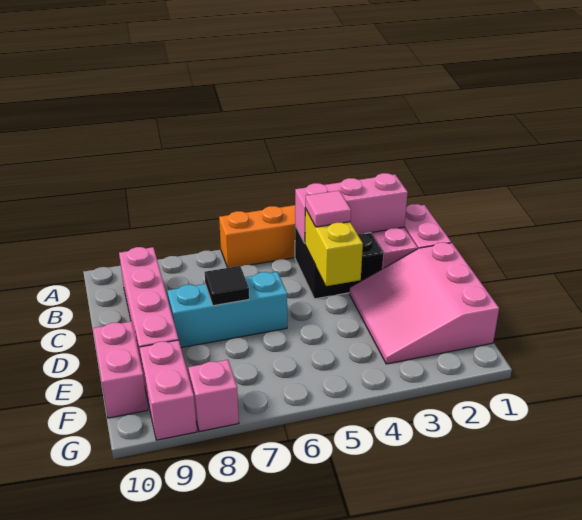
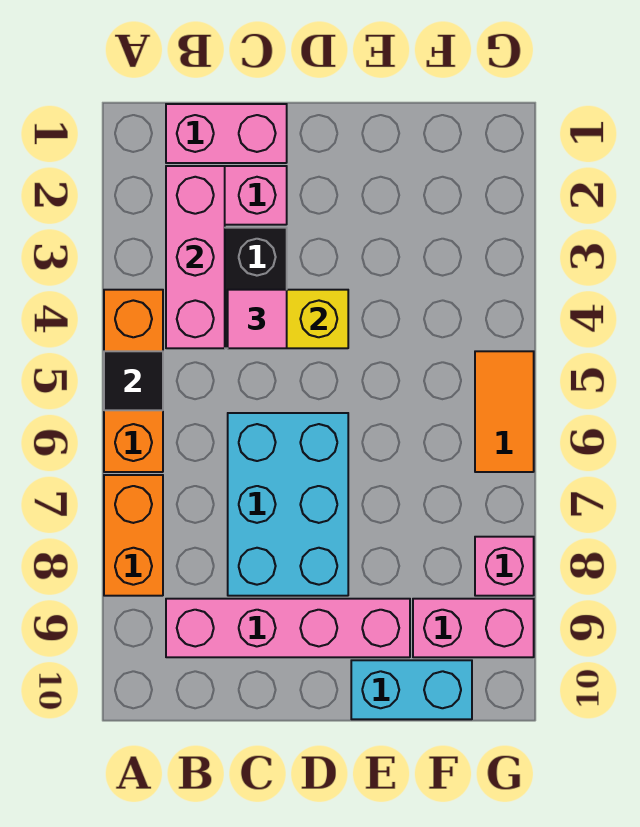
none -> orange 1x2 brick [104,475,163,596]
pink 3x3 slope [349,243,499,364] -> none
cyan 1x3 brick [167,272,287,348] -> cyan 2x3 brick [228,413,348,596]
black 1x1 tile [205,266,249,306] -> black 1x1 tile moved to [104,351,163,410]
pink 1x2 brick [93,321,148,418] -> cyan 1x2 brick [351,660,472,719]
none -> orange 1x2 tile [475,351,534,472]

